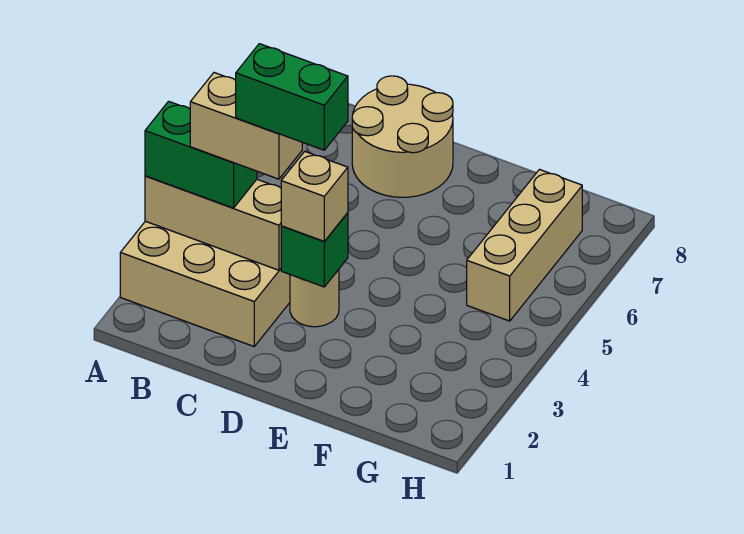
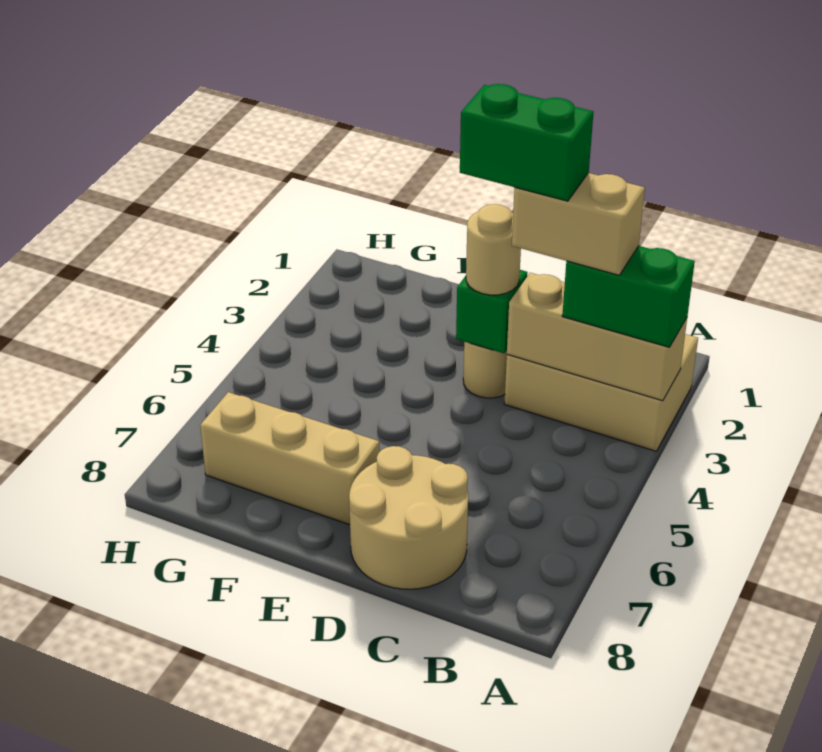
tan 1x1 brick [281,152,348,241] -> tan 1x1 round brick [466,204,521,295]
tan 1x3 brick [467,170,582,321] -> tan 1x3 brick turned to [200,392,379,525]

